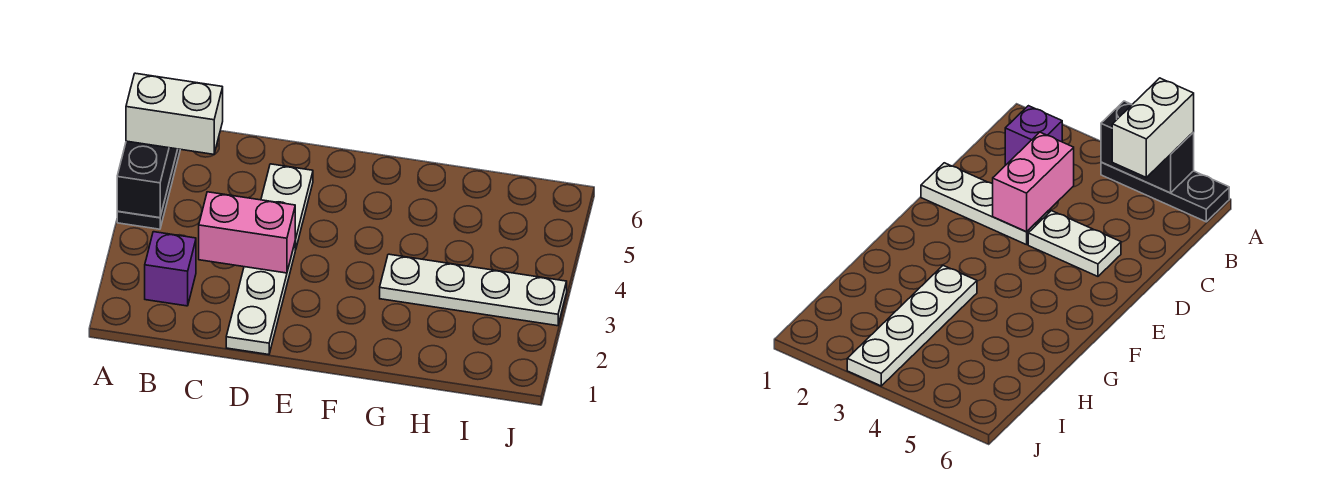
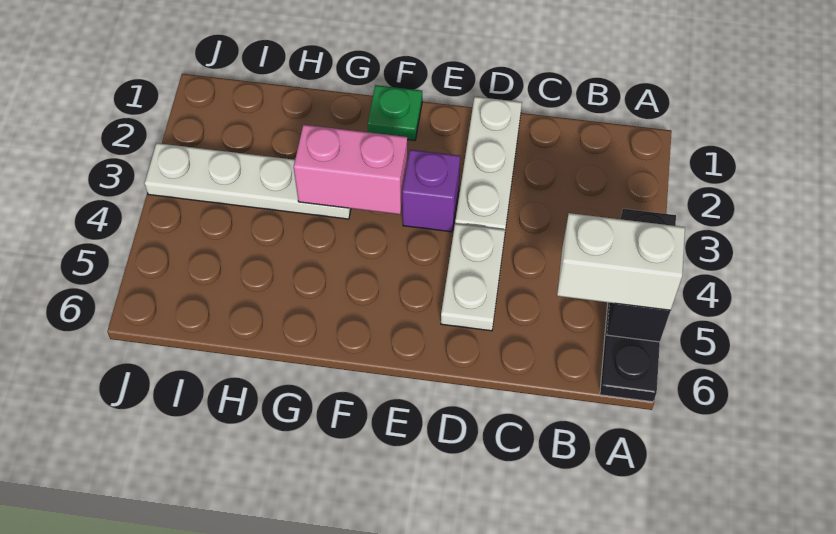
purple 1x1 brick [145,232,196,306] -> purple 1x1 brick moved to [402,150,460,232]
pink 1x2 brick [199,192,295,273] -> pink 1x2 brick moved to [294,125,408,214]
none -> green 1x1 plate [368,85,422,140]

